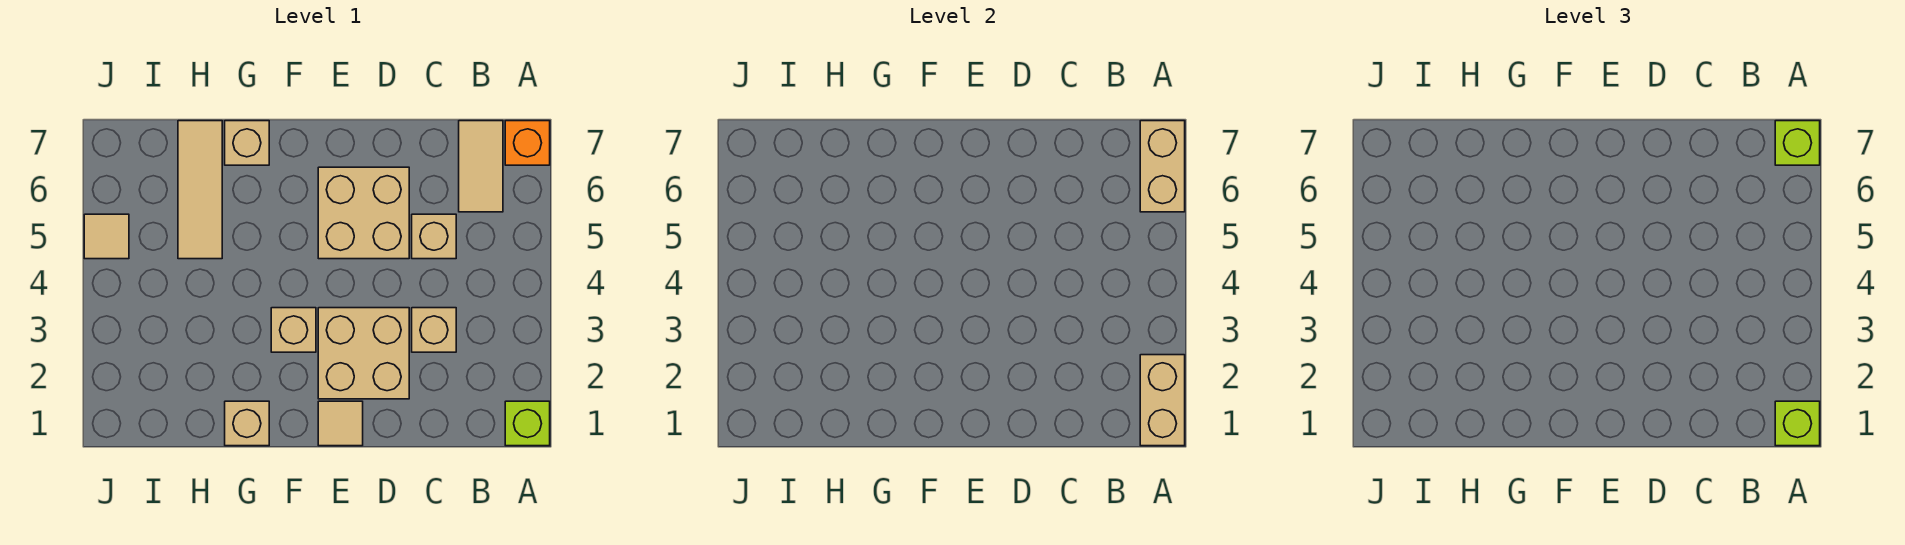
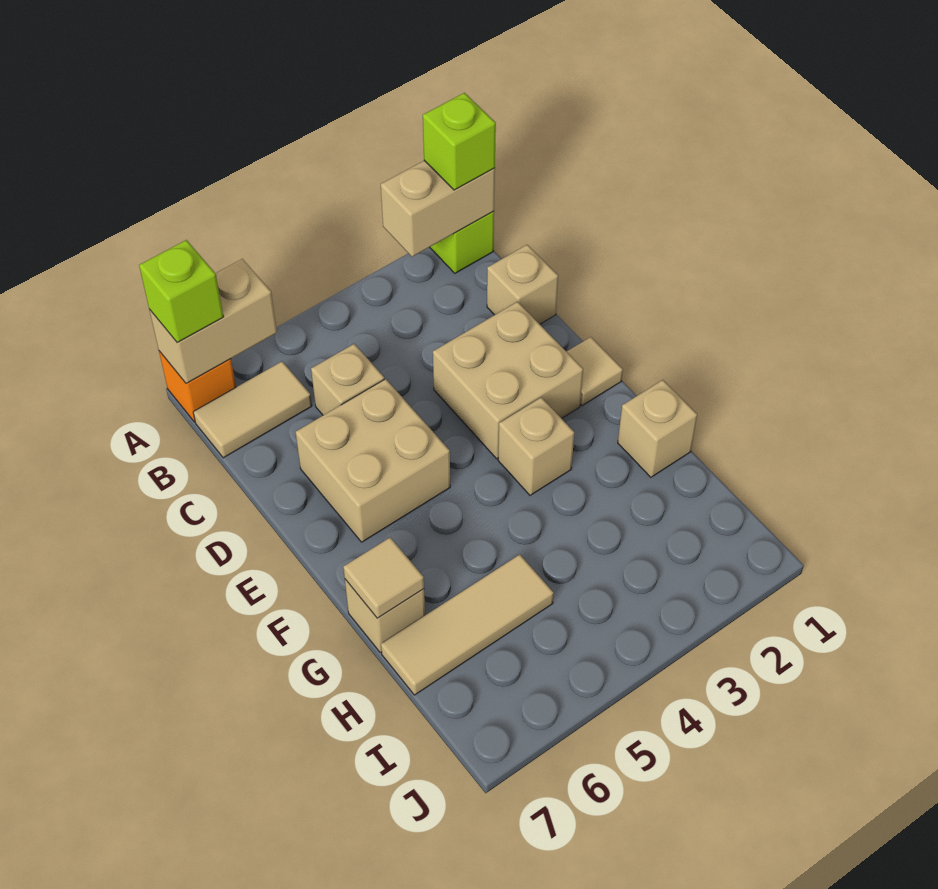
tan 1x1 brick [412,308,456,352] -> tan 1x1 brick moved to [487,245,558,324]
tan 1x1 tile [84,214,129,259] -> tan 1x1 tile moved to [343,537,424,618]

